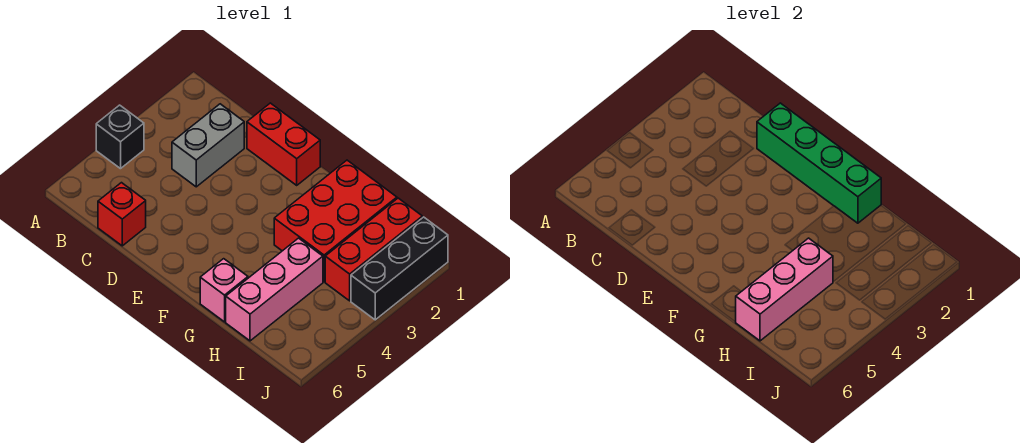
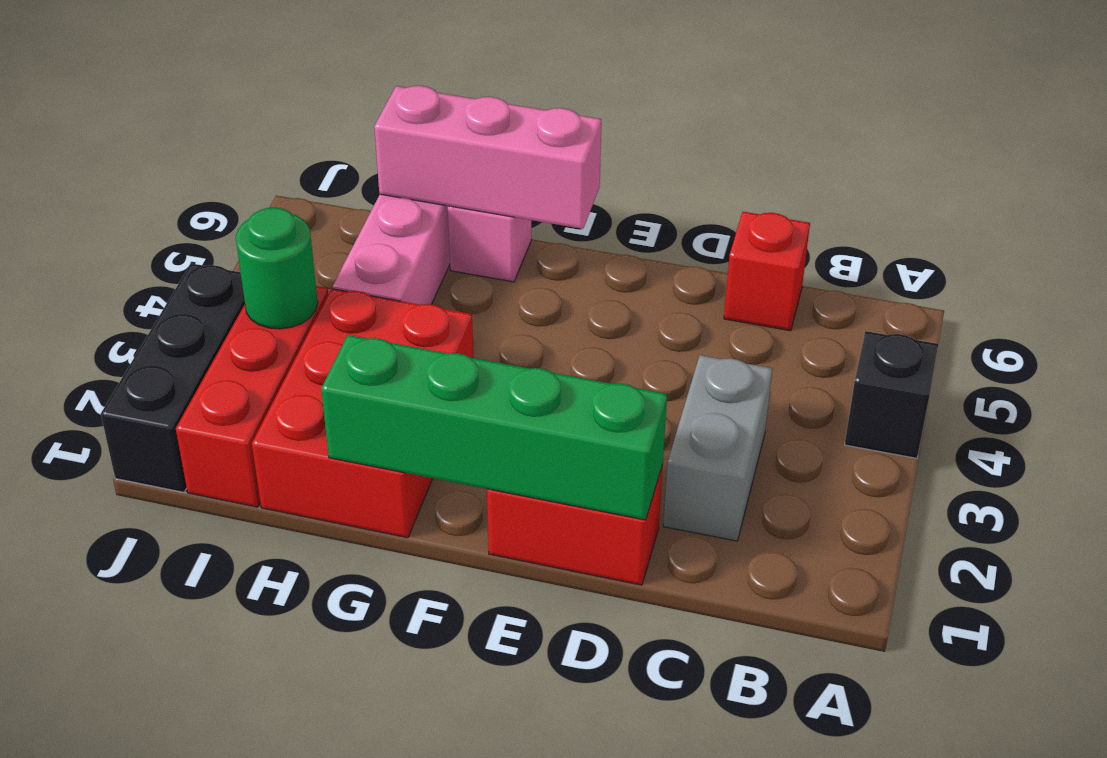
pink 1x3 brick [736,238,833,341] -> pink 1x3 brick turned to [374,86,601,229]
none -> green 1x1 round brick [236,208,318,329]

